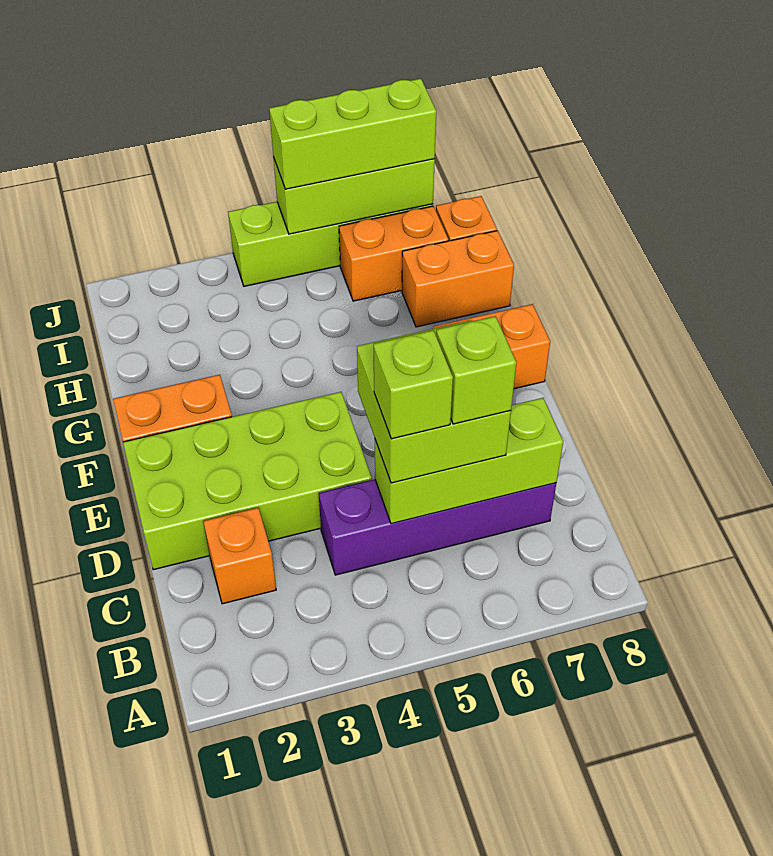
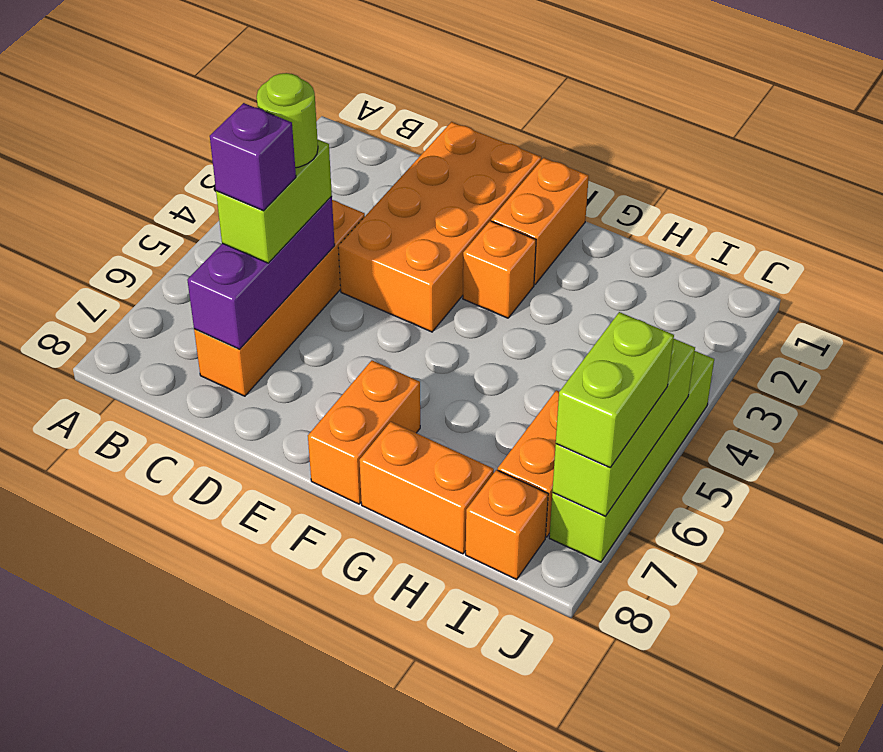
orange 1x1 brick [203,508,276,604] -> orange 1x1 brick moved to [463,221,536,318]
purple 1x4 brick [319,479,556,575] -> orange 1x4 brick [194,200,365,396]
lime 1x3 brick [375,398,563,524] -> purple 1x3 brick [187,196,335,349]
lime 2x2 brick [357,320,511,483] -> lime 1x2 brick [216,140,332,263]
lime 1x1 brick [374,330,453,439] -> lime 1x1 round brick [257,73,318,168]
lime 1x1 brick [436,316,516,424] -> purple 1x1 brick [210,103,296,211]
lime 2x4 brick [123,392,372,570] -> orange 2x4 brick [338,122,541,332]
orange 1x2 brick [402,231,514,327] -> orange 1x2 brick turned to [359,422,494,554]
lime 1x3 brick [269,79,436,189] -> lime 1x2 brick [556,312,674,468]

